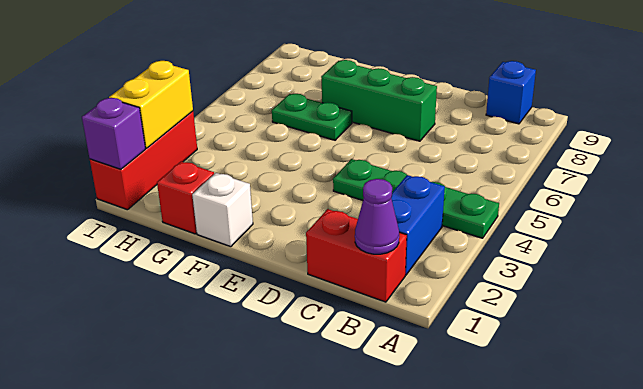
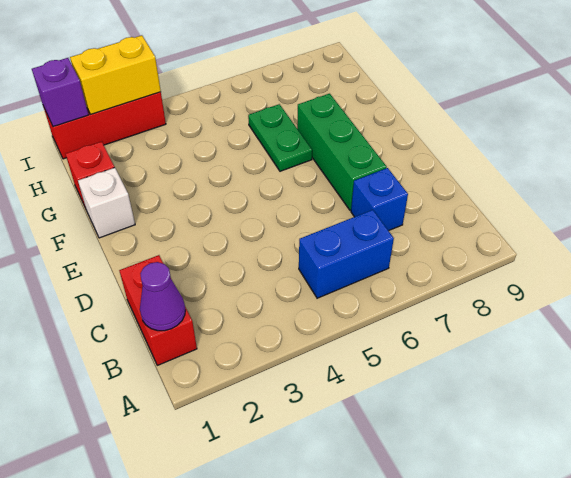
green 1x4 plate [333,159,499,238] -> none
blue 1x2 brick [391,175,445,275] -> blue 1x2 brick moved to [299,210,394,298]
blue 1x1 brick [486,61,536,124] -> blue 1x1 brick moved to [351,168,408,231]

